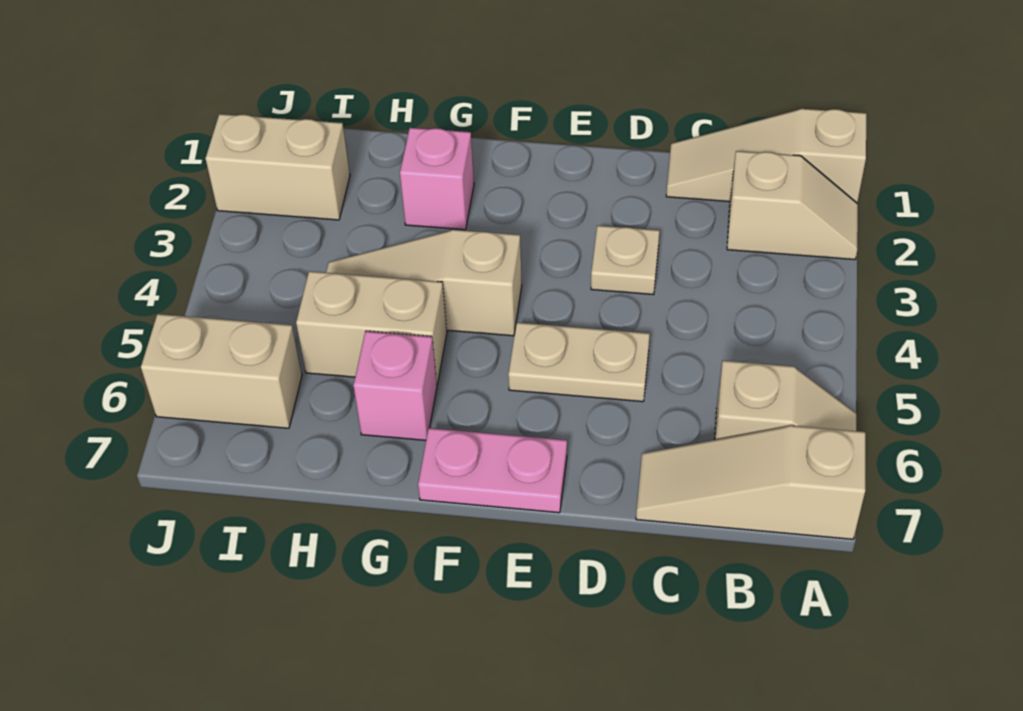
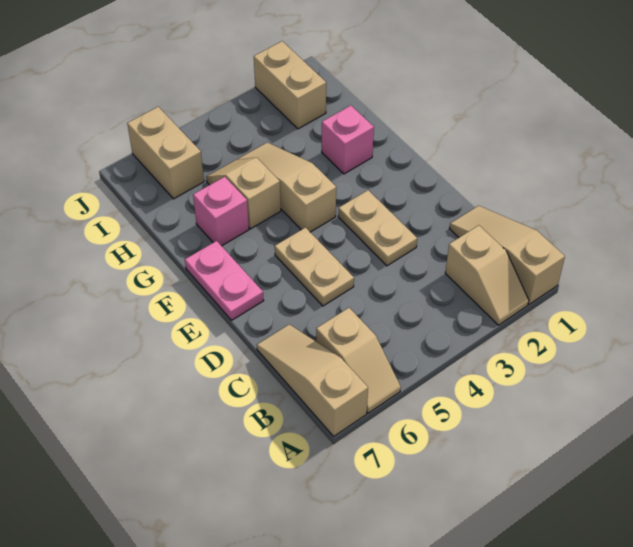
tan 1x1 plate [591,226,659,295] -> tan 1x2 plate [338,190,417,266]
tan 1x2 brick [296,271,447,384] -> tan 1x2 slope [206,158,281,229]

